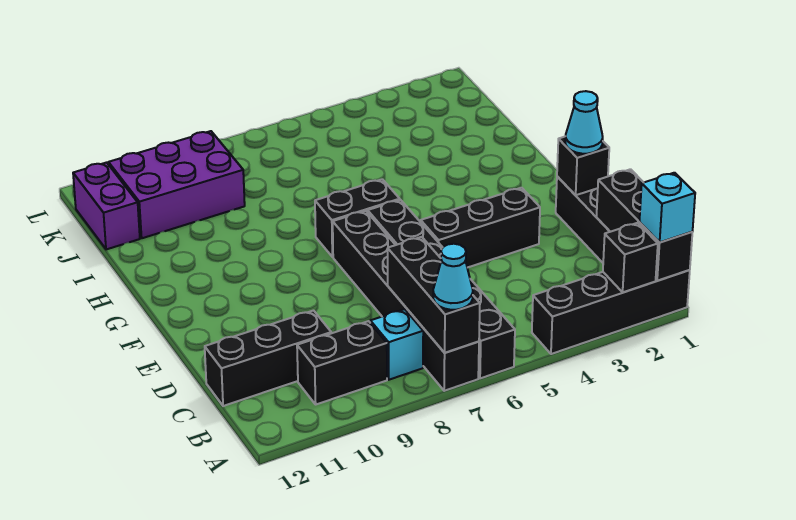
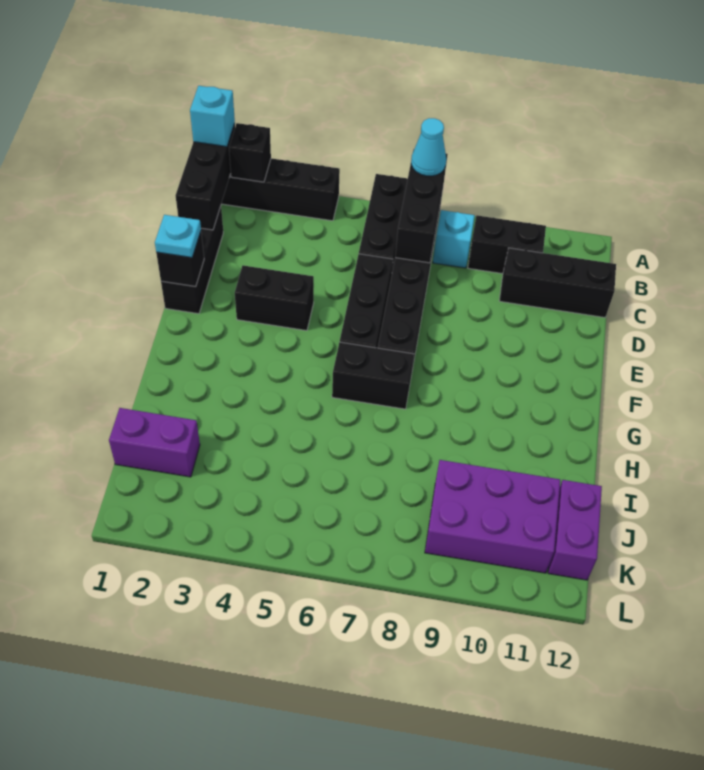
cyan 1x1 cone [565,91,603,154] -> cyan 1x1 plate [155,215,201,258]
black 1x3 brick [421,188,540,268] -> black 1x2 brick [235,265,314,331]
none -> purple 1x2 brick [109,408,200,477]

